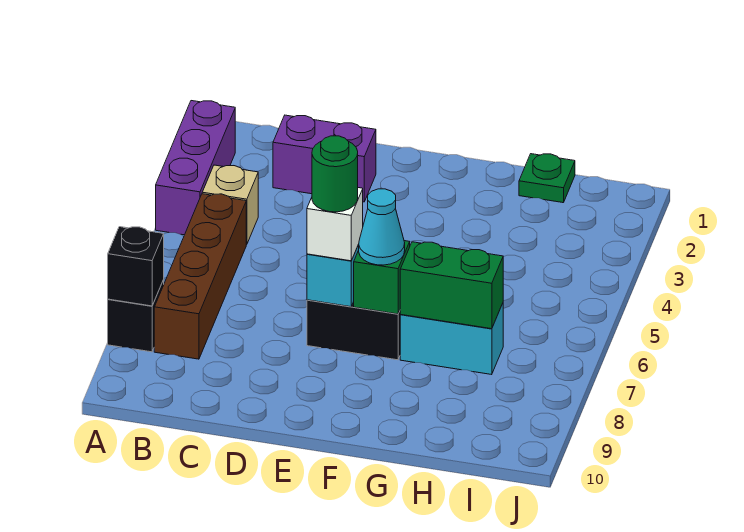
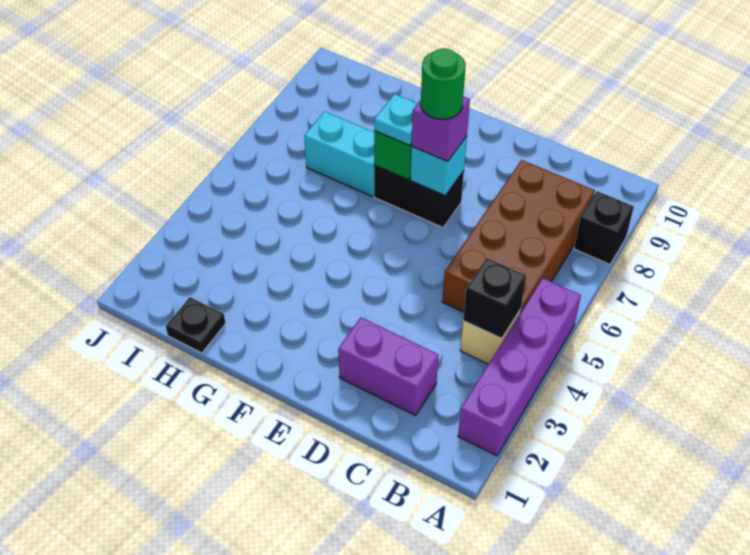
purple 1x3 brick [156,101,235,235] -> purple 1x4 brick [458,278,581,456]
black 1x1 brick [108,227,164,306] -> black 1x1 brick moved to [463,258,526,339]
brown 1x4 brick [154,194,246,359] -> brown 2x4 brick [442,160,595,313]
white 1x1 brick [307,188,363,261] -> purple 1x1 brick [411,96,470,161]
cyan 1x1 cone [359,189,405,265] -> cyan 1x1 plate [374,94,418,145]
green 1x2 brick [400,242,503,329] -> none
green 1x1 plate [519,154,575,203] -> black 1x1 plate [166,297,226,353]

